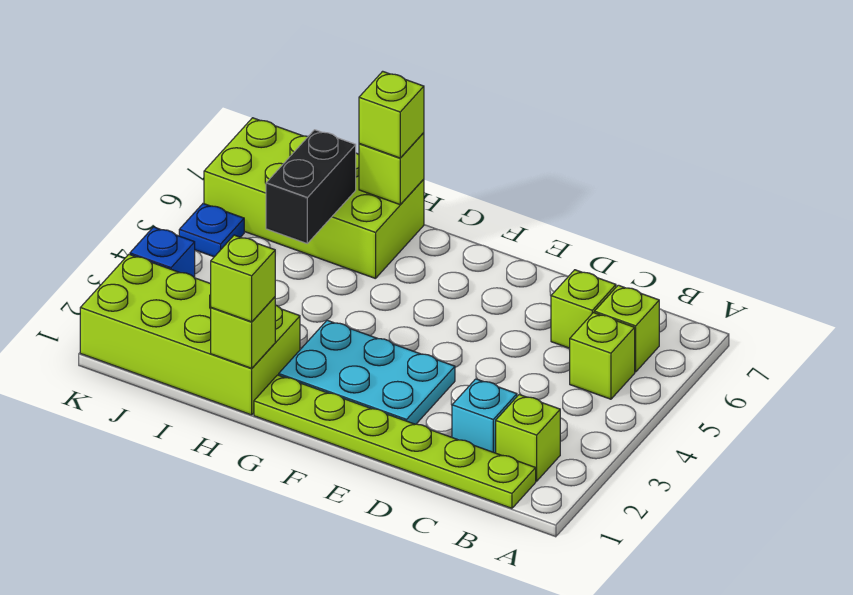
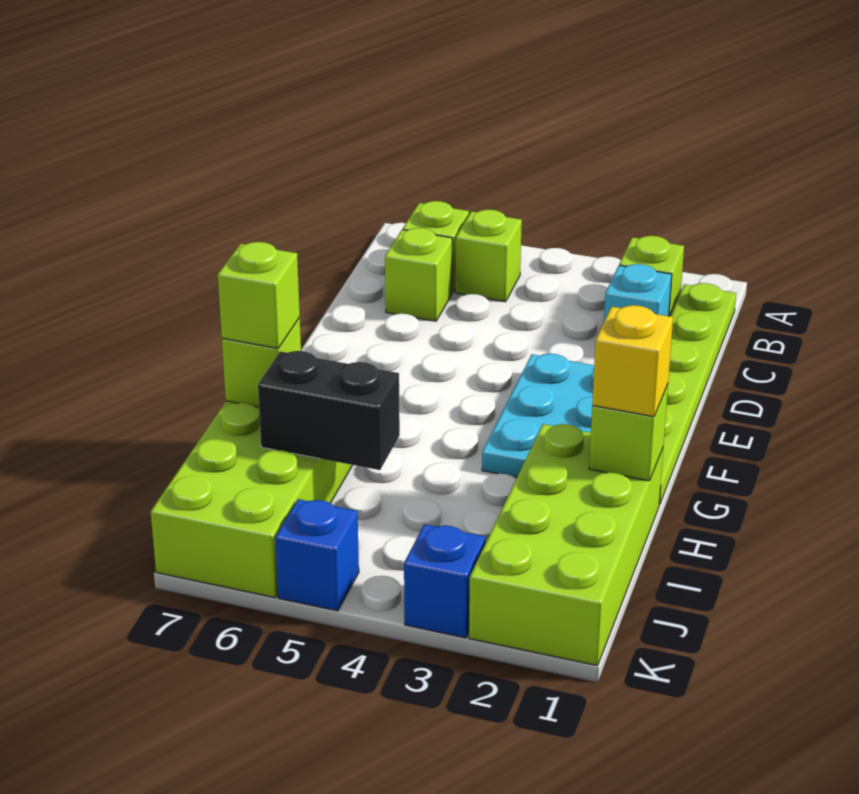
lime 1x1 brick [211,235,275,322] -> yellow 1x1 brick [592,305,673,417]
blue 1x1 plate [179,204,244,257] -> blue 1x1 brick [275,499,359,611]

